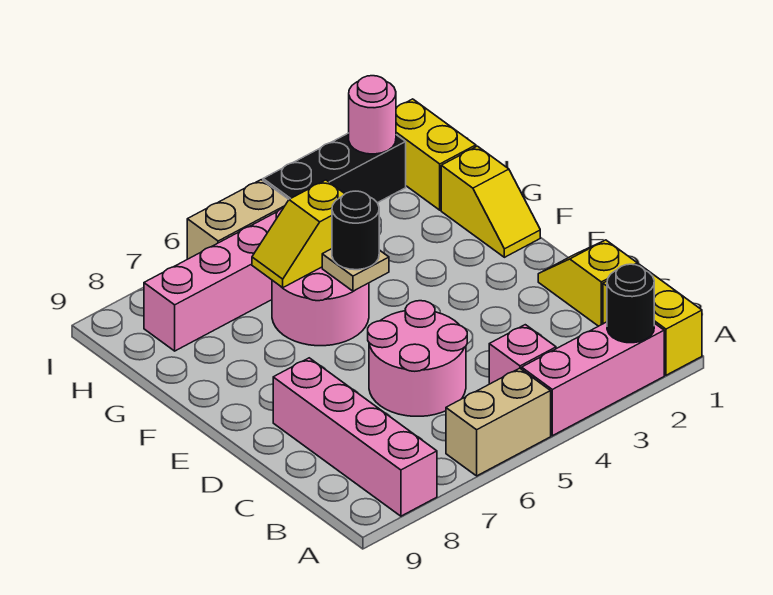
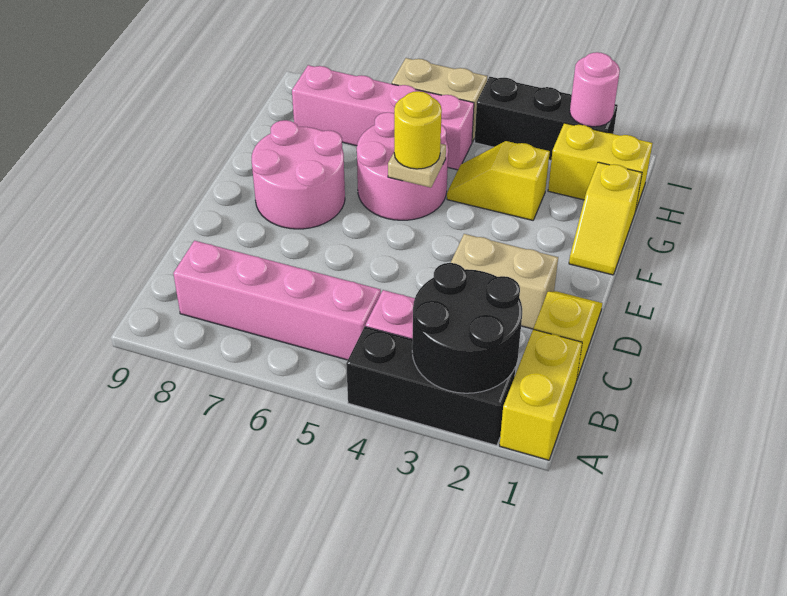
pink 1x3 brick [522,322,664,436] -> black 1x3 brick [346,327,515,445]
black 1x1 round brick [607,264,654,343] -> black 2x2 round brick [412,263,522,393]
tan 1x2 brick [446,368,551,476] -> tan 1x2 brick moved to [451,234,558,329]
pink 1x4 brick [273,358,437,516] -> pink 1x4 brick turned to [173,241,381,360]
pink 2x2 round brick [368,301,467,416] -> pink 2x2 round brick moved to [252,120,345,229]
black 1x1 round brick [332,191,379,270] -> yellow 1x1 round brick [394,91,442,169]
yellow 1x2 slope [252,180,345,288] -> yellow 1x2 slope moved to [447,141,550,220]
yellow 1x2 brick [396,99,476,210] -> yellow 1x2 brick turned to [548,123,652,212]

